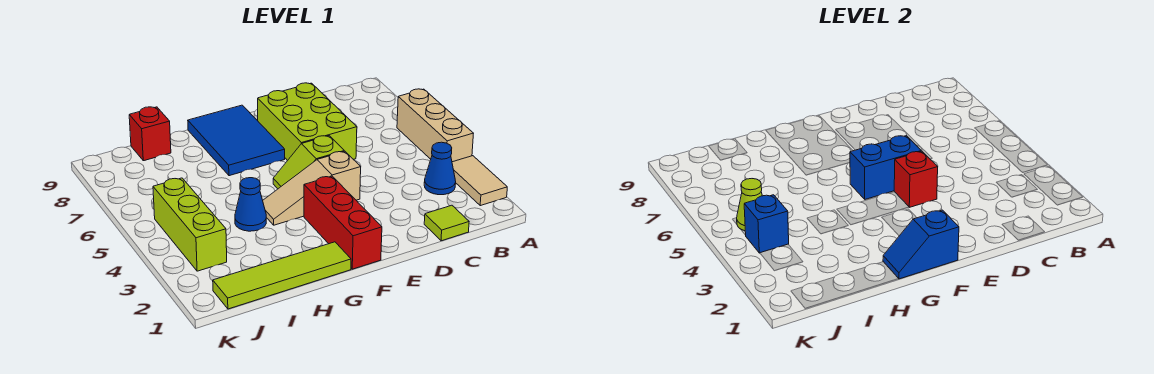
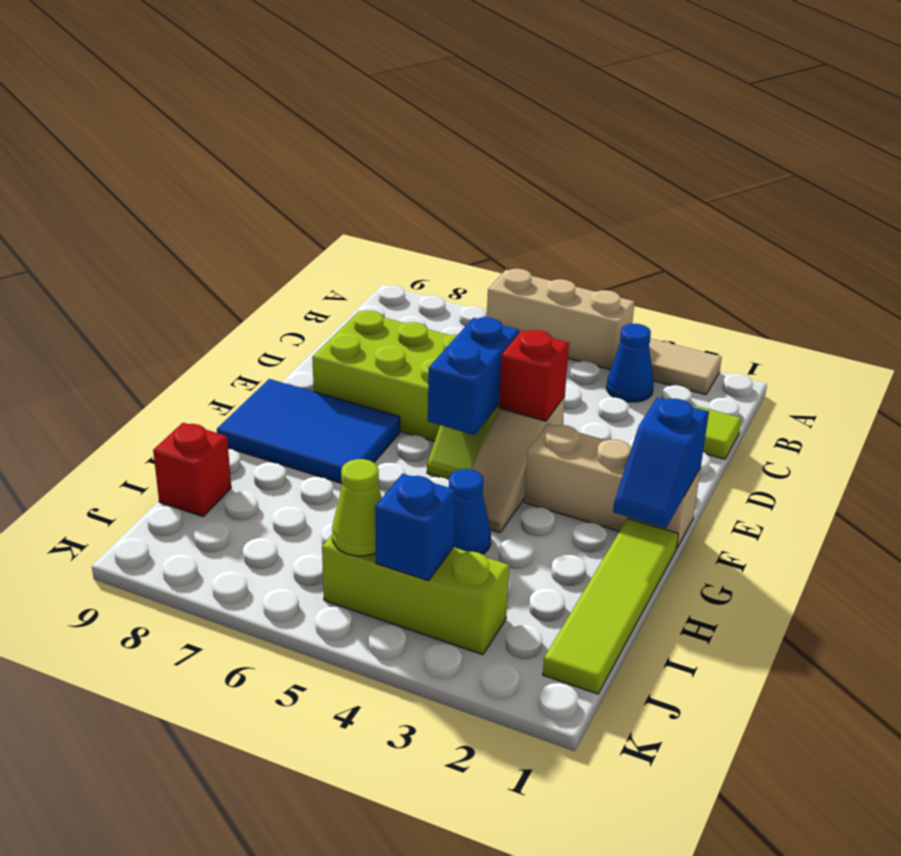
red 1x3 brick [304,176,382,269] -> tan 1x3 brick [524,424,701,549]

